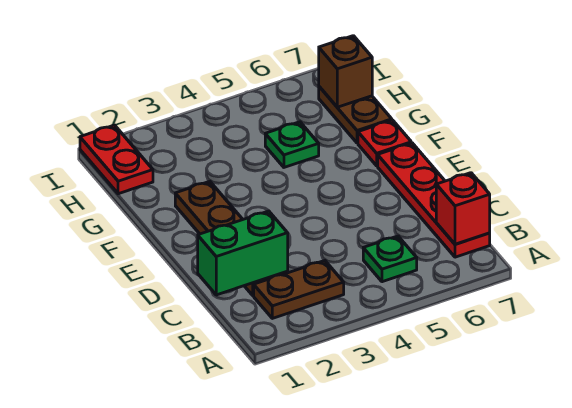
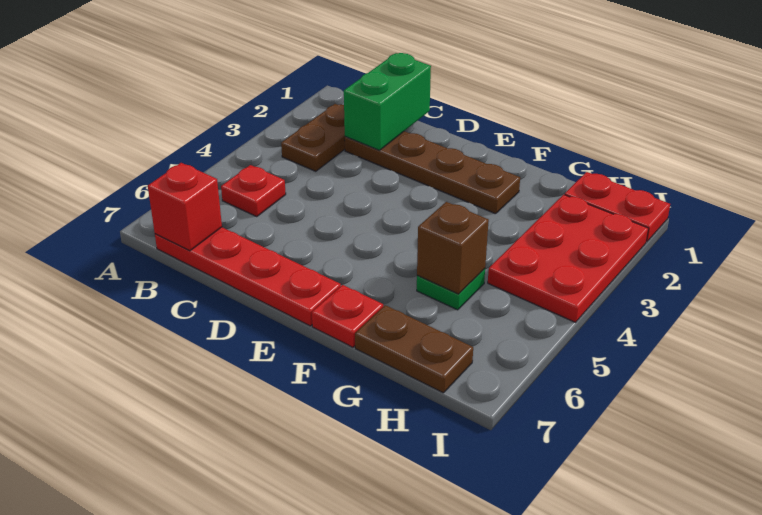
green 1x1 plate [363,236,417,282] -> red 1x1 plate [221,165,286,216]
none -> red 2x3 plate [488,195,649,322]
brown 1x1 brick [319,36,372,107] -> brown 1x1 brick moved to [417,202,489,294]

